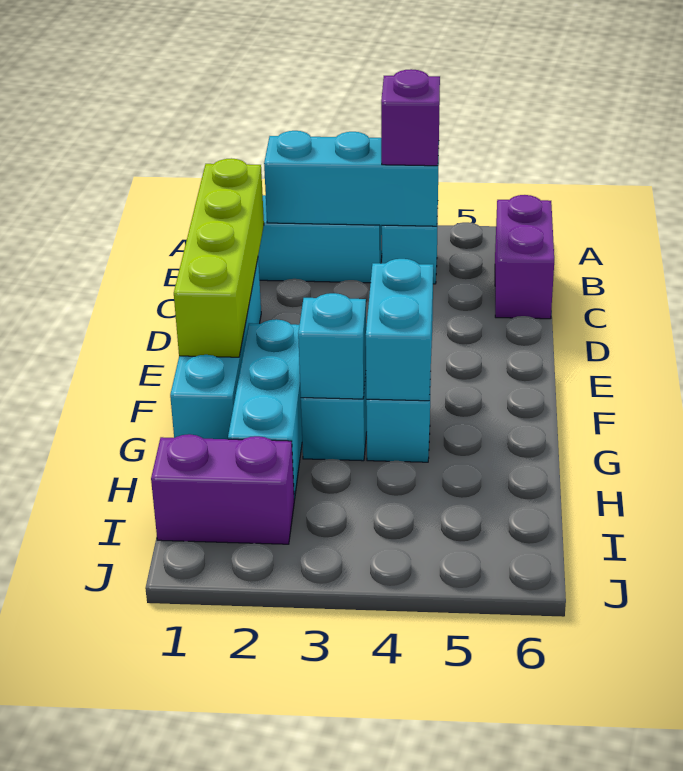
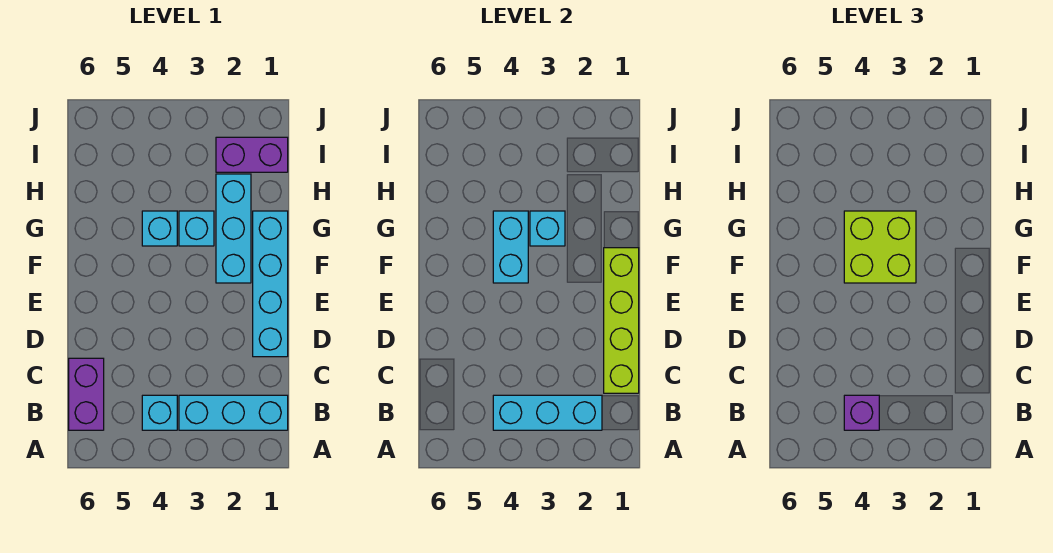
none -> lime 2x2 brick [844,211,916,283]

